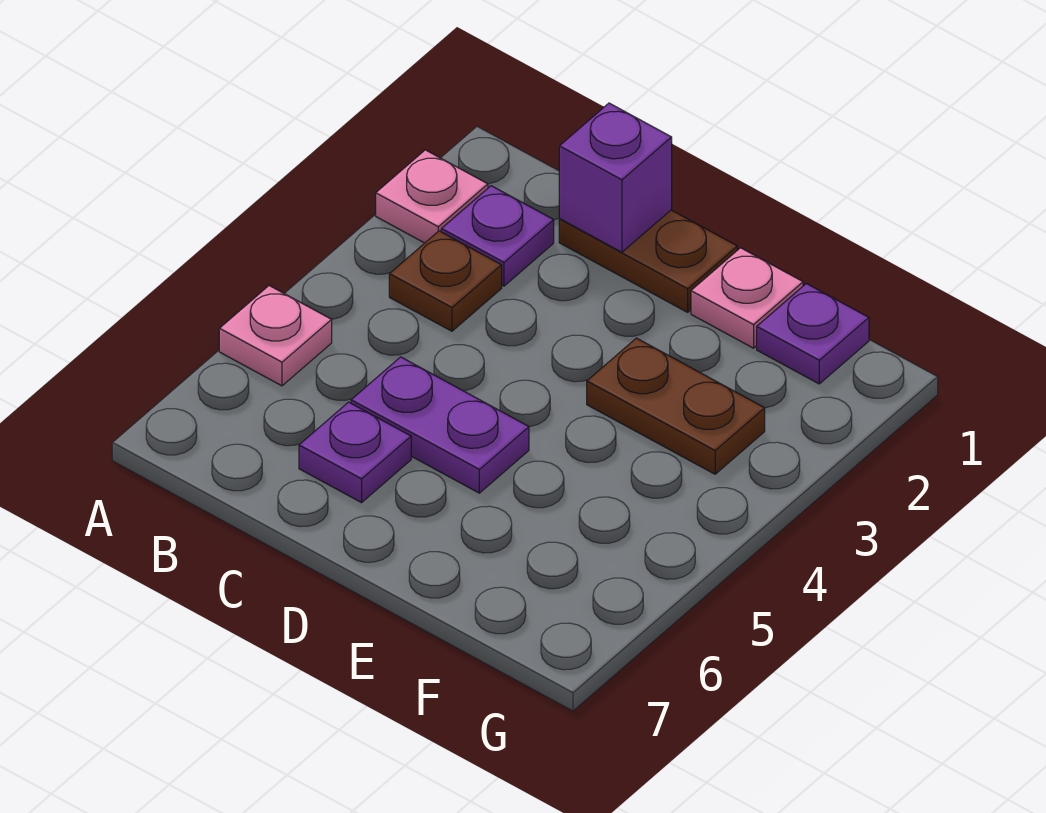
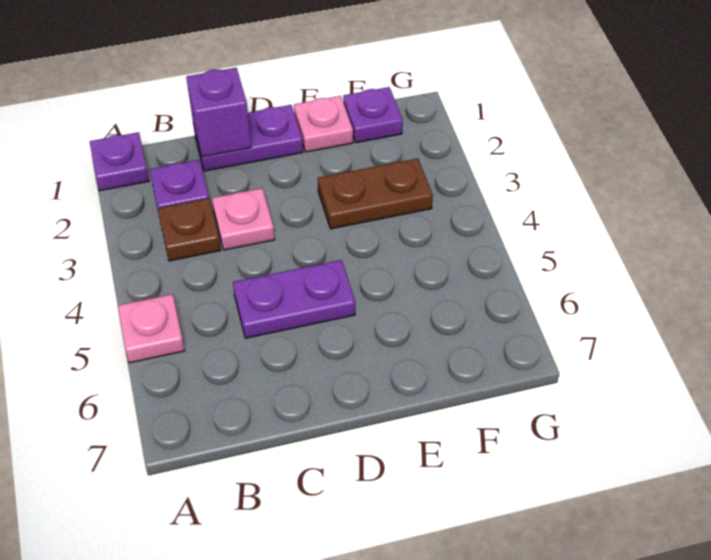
pink 1x1 plate [376,150,488,243] -> pink 1x1 plate moved to [212,188,275,250]
brown 1x2 plate [559,210,737,312] -> purple 1x2 plate [193,105,303,171]
purple 1x1 plate [299,402,411,503] -> purple 1x1 plate moved to [90,132,149,191]

